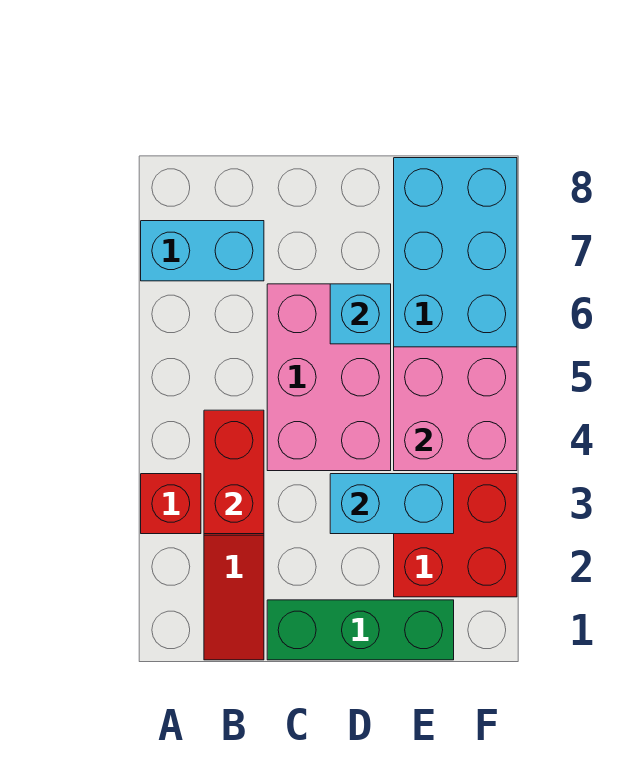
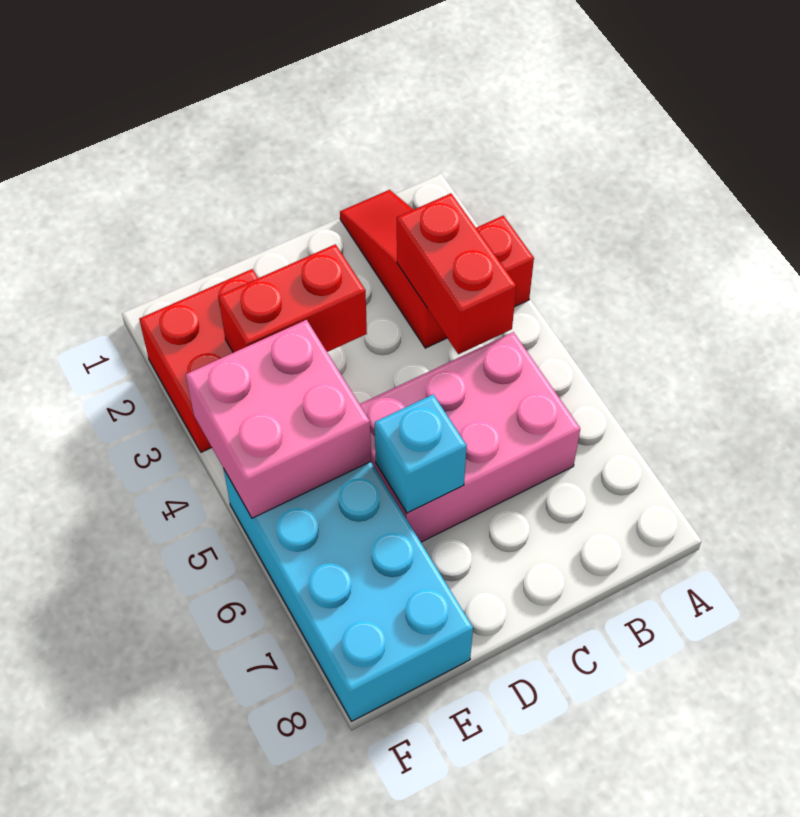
cyan 1x2 brick [141,221,264,281] -> none
green 1x3 brick [267,600,454,660] -> none
pink 2x3 brick [267,284,391,471] -> pink 2x3 brick turned to [360,332,580,542]
cyan 1x2 brick [330,474,454,534] -> red 1x2 brick [218,244,367,353]

